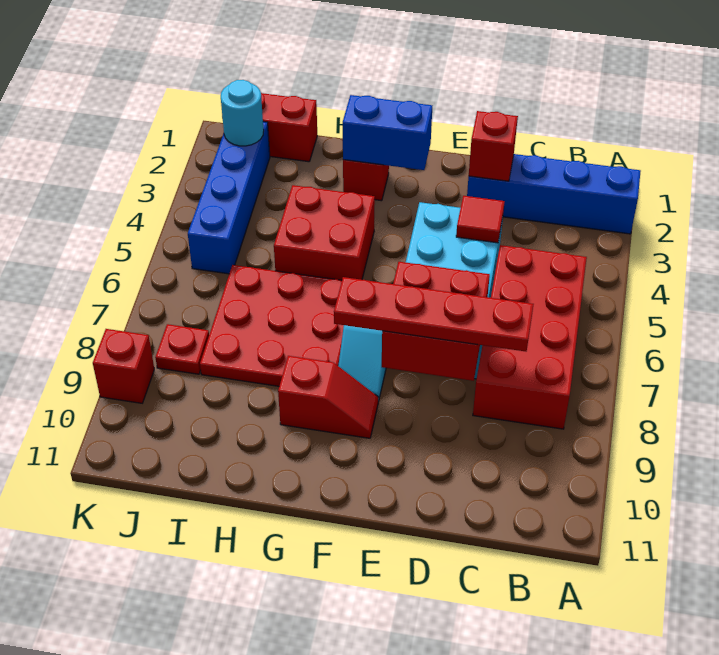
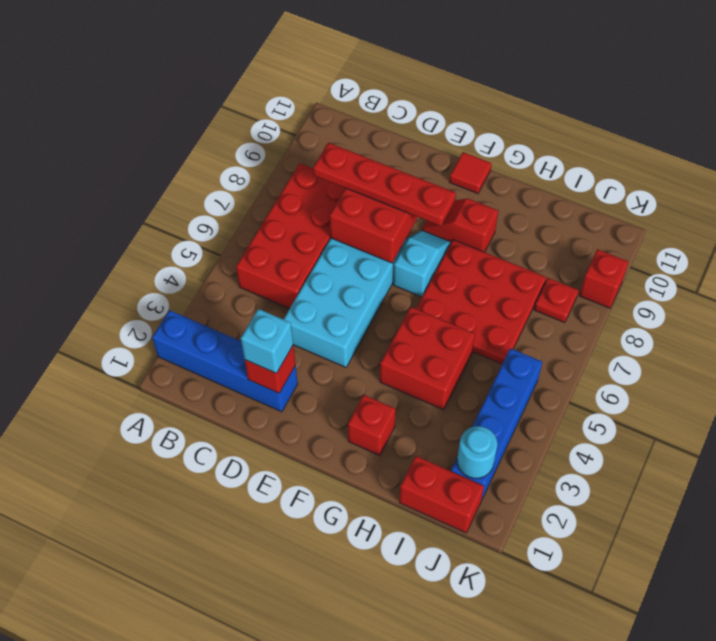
none -> cyan 1x1 brick [241,309,293,373]
red 1x1 tile [456,196,505,243] -> red 1x1 tile moved to [449,152,492,194]
blue 1x2 brick [343,95,432,170] -> none

